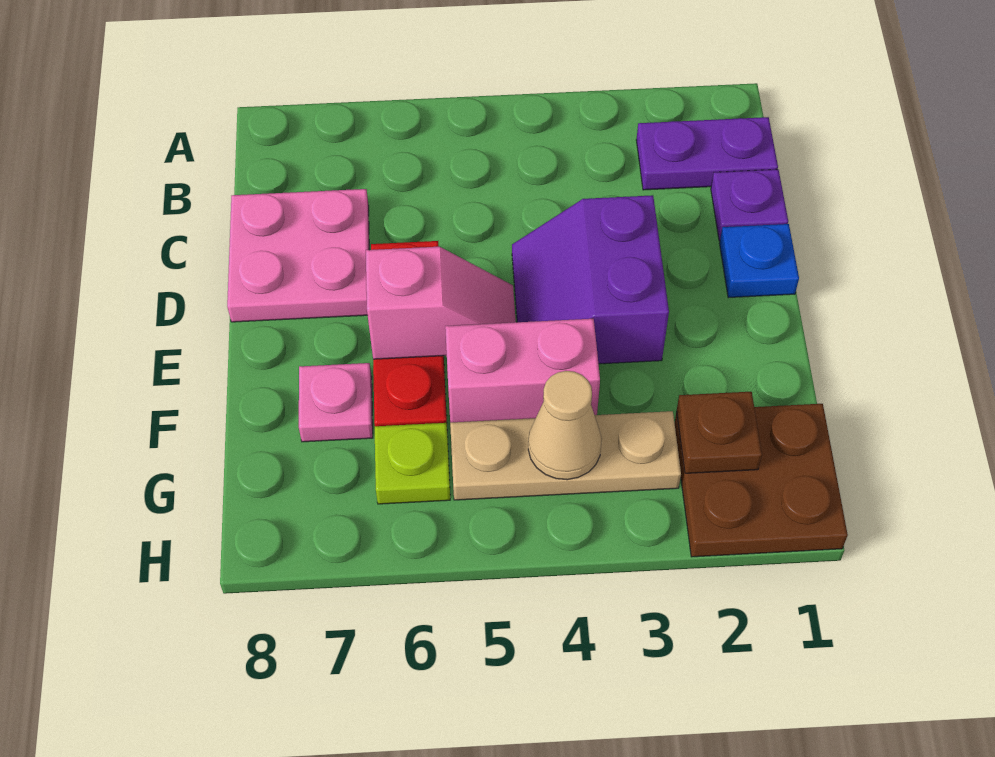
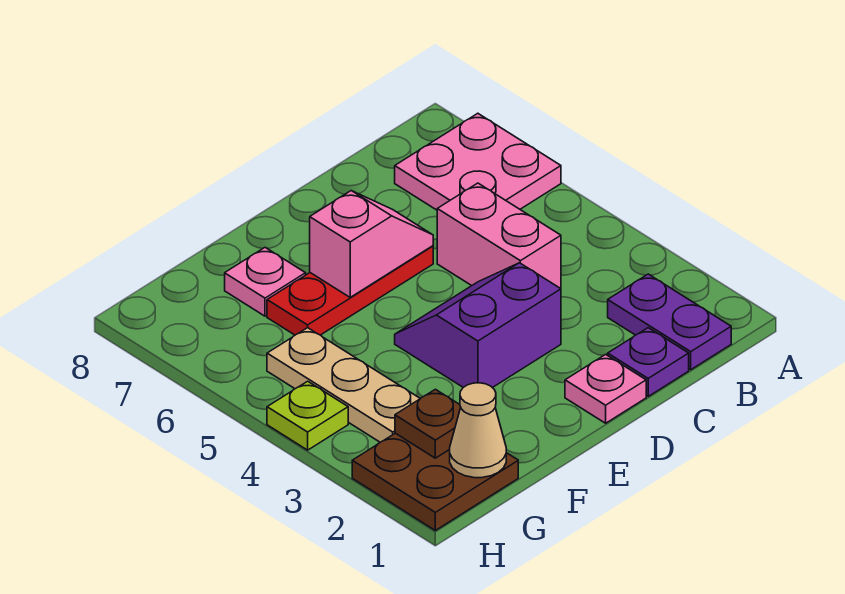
pink 2x2 plate [227,189,369,322] -> pink 2x2 plate moved to [395,113,561,210]
blue 1x1 plate [720,224,799,298] -> pink 1x1 plate [565,354,646,423]
pink 1x2 slope [366,246,516,359] -> pink 1x2 slope turned to [310,191,433,297]
pink 1x2 brick [445,319,600,423] -> pink 1x2 brick moved to [437,183,561,289]
tan 1x1 cone [528,371,602,480] -> tan 1x1 cone moved to [450,383,506,478]
lime 1x1 plate [375,423,450,504] -> lime 1x1 plate moved to [267,381,348,450]

